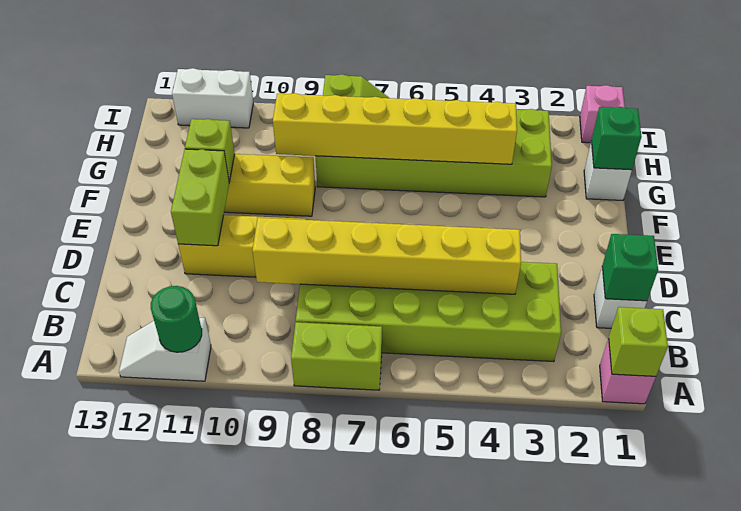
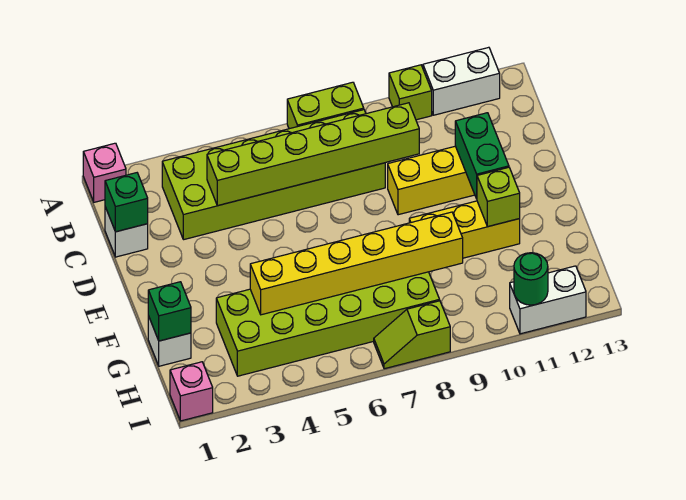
lime 1x1 brick [609,307,668,376] -> lime 1x1 brick moved to [389,65,432,120]
white 1x2 slope [119,318,211,381] -> white 1x2 brick [423,47,500,115]
green 1x1 round brick [151,286,202,352] -> green 1x1 round brick moved to [514,253,548,305]
yellow 1x6 brick [252,218,521,294] -> lime 1x6 brick [207,103,419,206]
lime 1x2 brick [171,149,229,246] -> green 1x2 brick [455,113,509,199]

